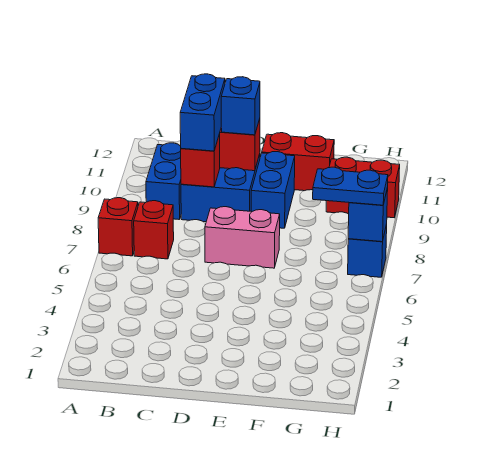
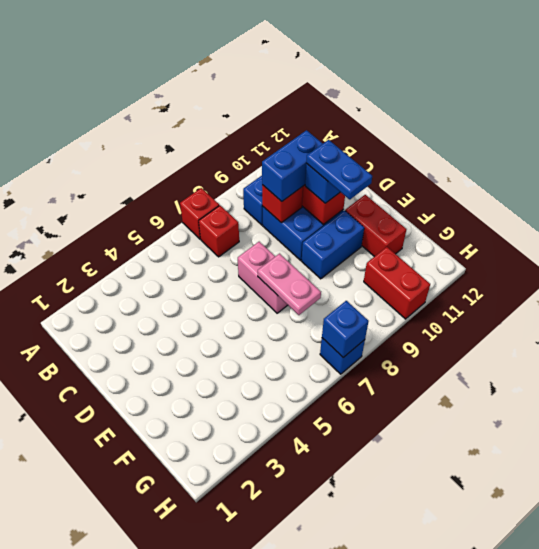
none -> pink 1x2 plate [258,254,321,315]
blue 1x2 plate [313,167,388,205] -> blue 1x2 plate moved to [306,140,372,199]

